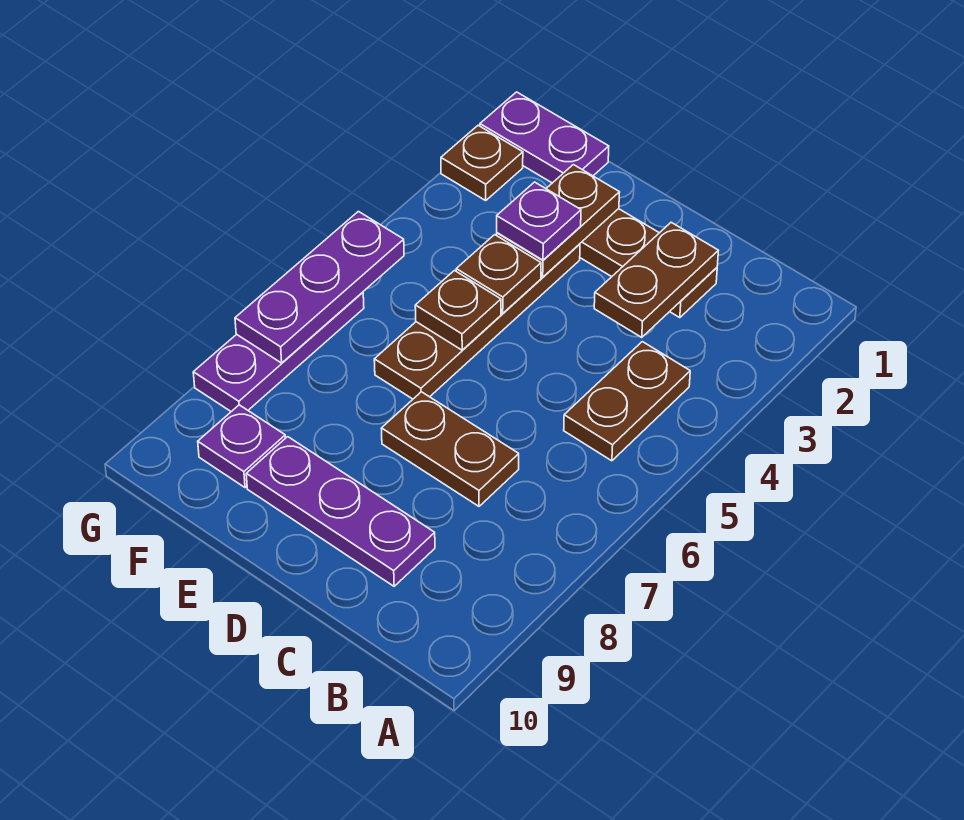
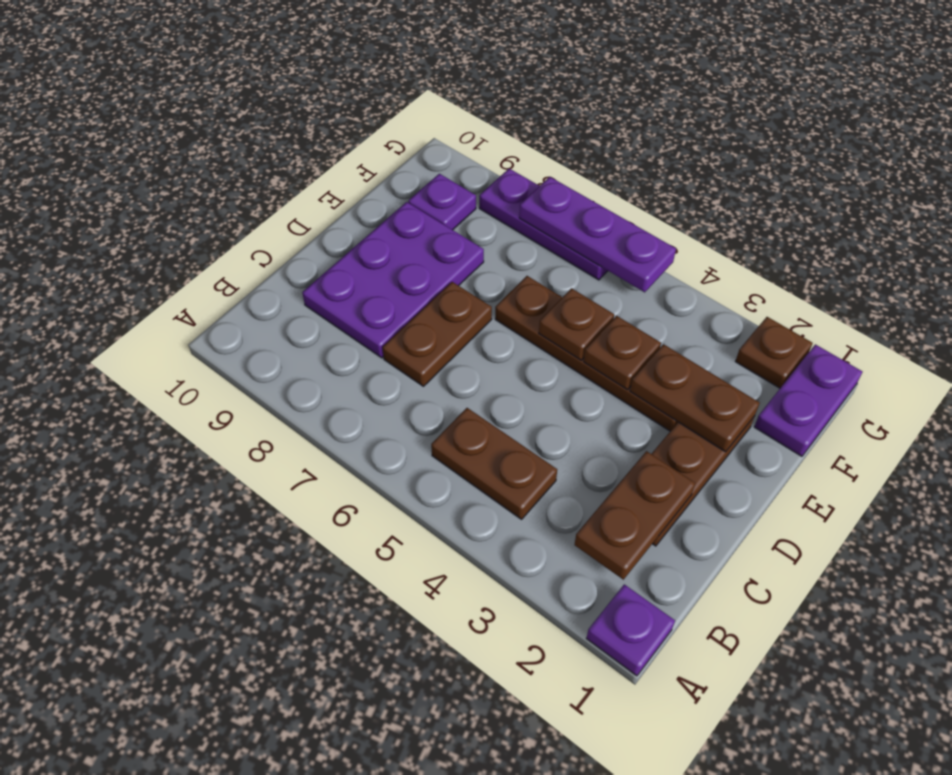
brown 1x2 plate [594,222,718,337] -> brown 1x2 plate turned to [575,451,695,580]
purple 1x3 plate [246,437,435,586] -> purple 2x3 plate [302,202,484,358]
purple 1x1 plate [497,182,581,260] -> purple 1x1 plate moved to [586,584,675,676]

